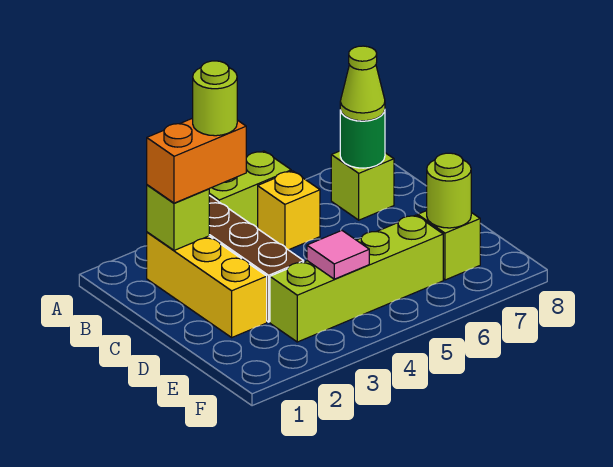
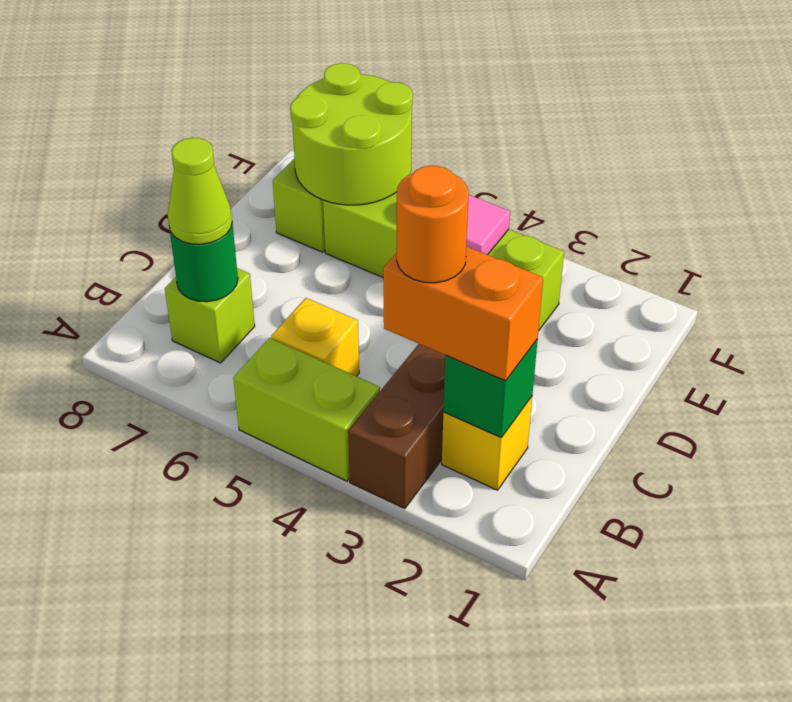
yellow 1x3 brick [147,232,267,337] -> yellow 1x1 brick [442,397,532,490]
lime 1x1 brick [147,185,209,250] -> green 1x1 brick [443,339,538,438]
lime 1x1 round brick [193,61,237,136] -> orange 1x1 round brick [397,166,469,283]
lime 1x1 round brick [427,153,471,228] -> lime 2x2 round brick [290,63,413,205]

